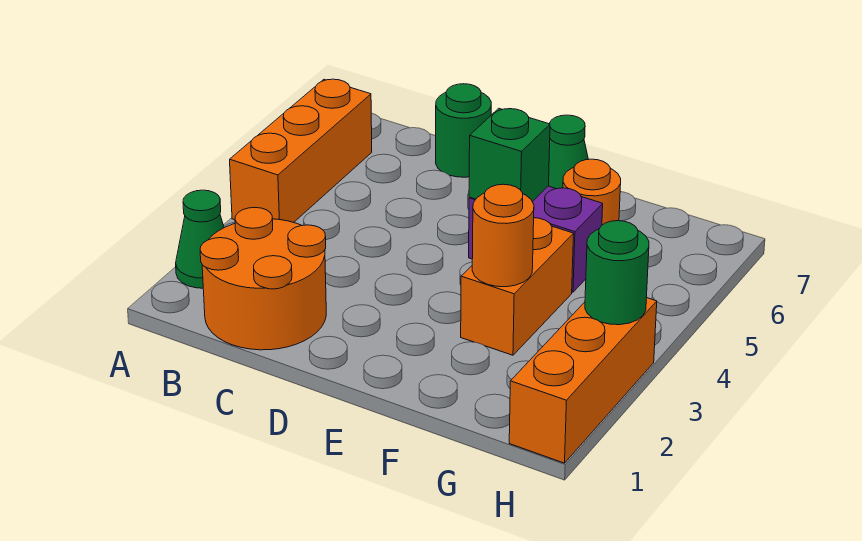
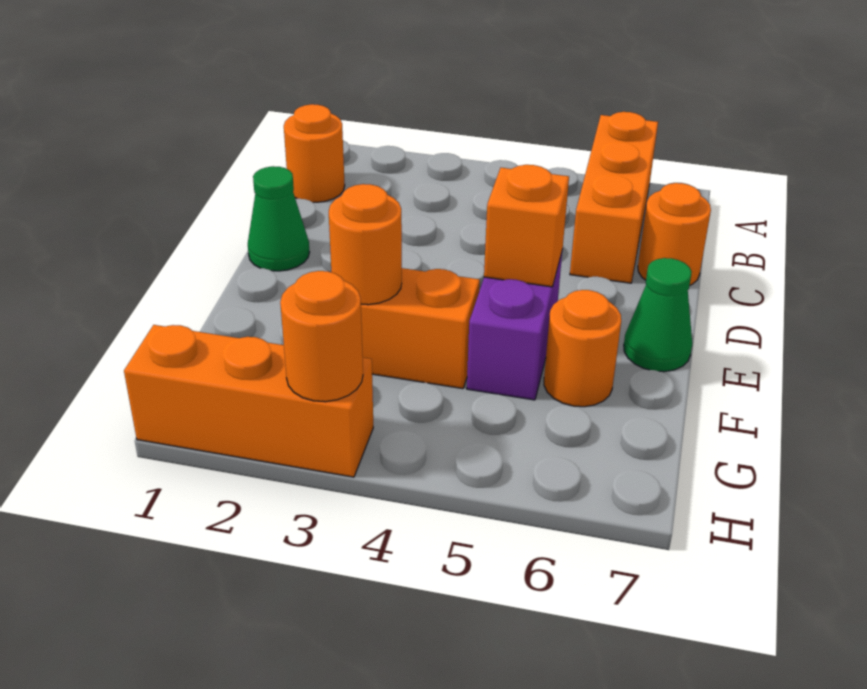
green 1x1 cone [176,190,224,288] -> green 1x1 cone moved to [248,166,309,271]
orange 1x3 brick [230,79,372,223] -> orange 1x3 brick turned to [570,112,658,283]
orange 2x2 round brick [200,207,326,350] -> orange 1x1 round brick [284,104,345,202]
green 1x1 round brick [436,84,491,177] -> orange 1x1 round brick [638,183,711,285]
green 1x1 brick [469,108,550,202] -> orange 1x1 brick [484,165,569,287]
green 1x1 round brick [585,221,649,325] -> orange 1x1 round brick [280,271,363,402]

